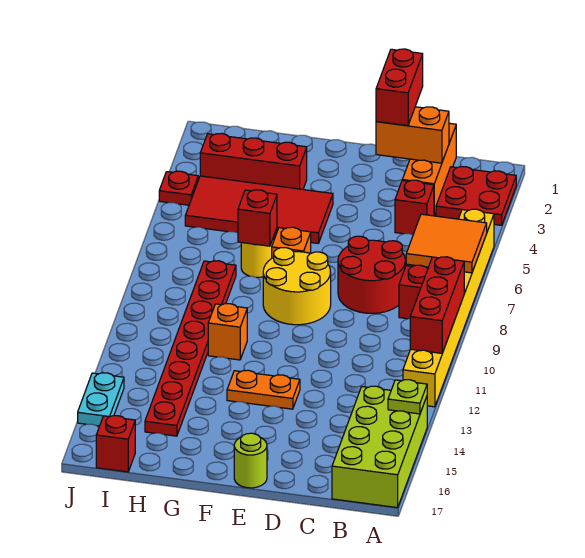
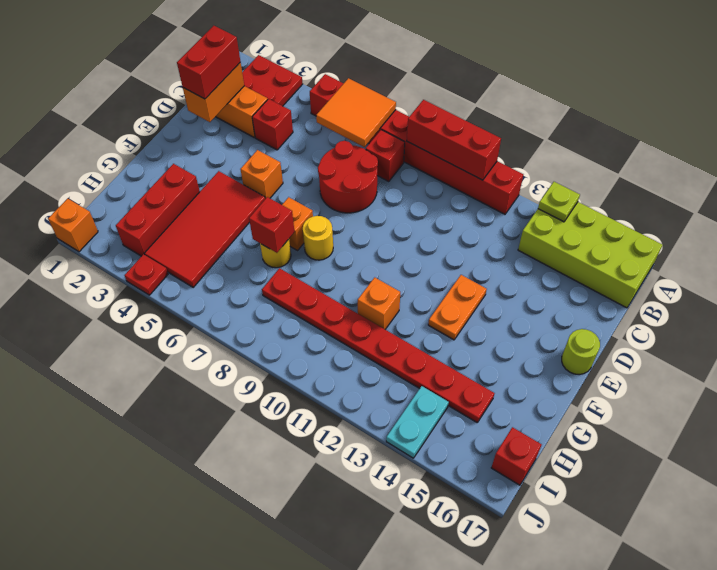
yellow 1x8 brick [403,209,494,407] -> red 1x8 brick [310,74,523,214]
red 1x2 brick [376,49,423,126] -> red 1x2 brick turned to [177,26,240,99]
none -> orange 1x1 brick [240,150,283,199]
yellow 2x2 round brick [263,248,331,325] -> yellow 1x1 round brick [303,216,333,260]
none -> orange 1x1 brick [48,199,98,252]
cyan 1x2 plate [78,373,124,426] -> cyan 1x2 plate turned to [386,386,449,458]

